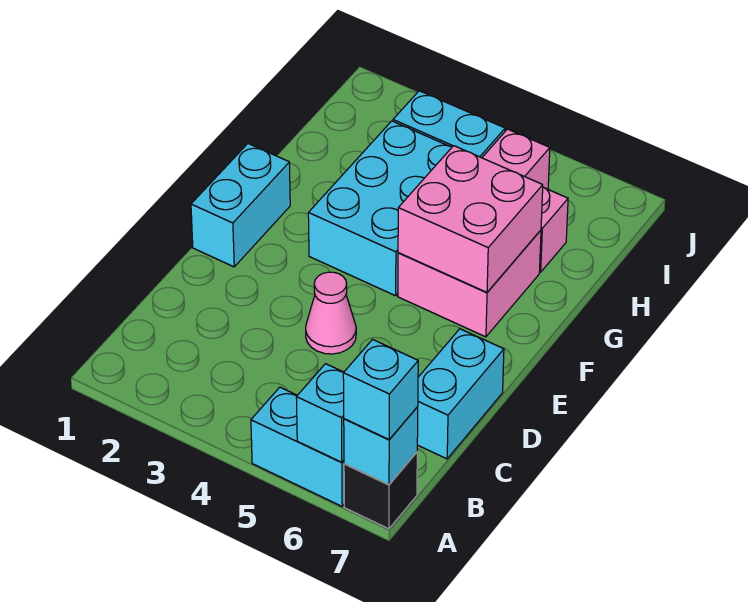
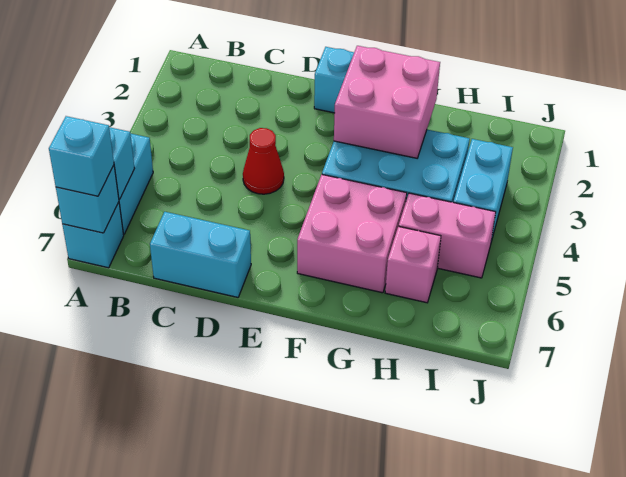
black 1x1 brick [344,452,417,529] -> cyan 1x1 brick [62,202,124,268]
pink 1x1 cone [306,272,356,354] -> red 1x1 cone [243,128,284,194]
pink 2x2 brick [398,146,543,293] -> pink 2x2 brick moved to [334,46,440,158]

